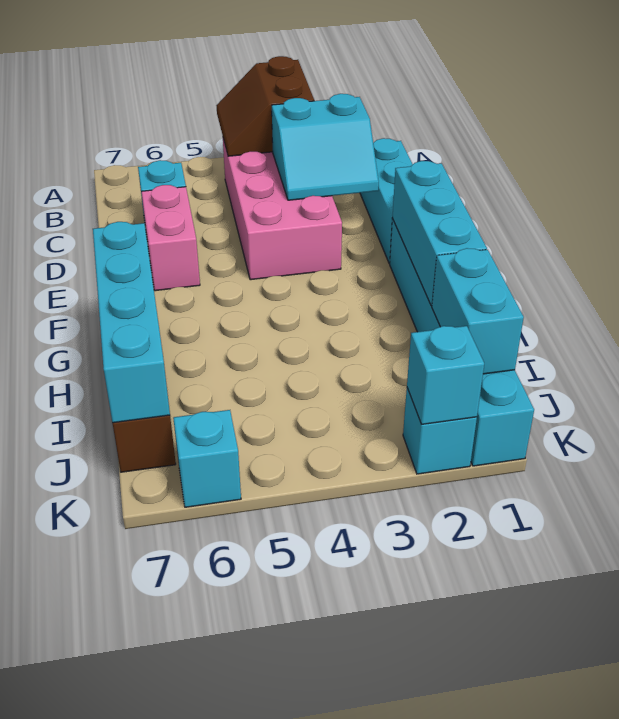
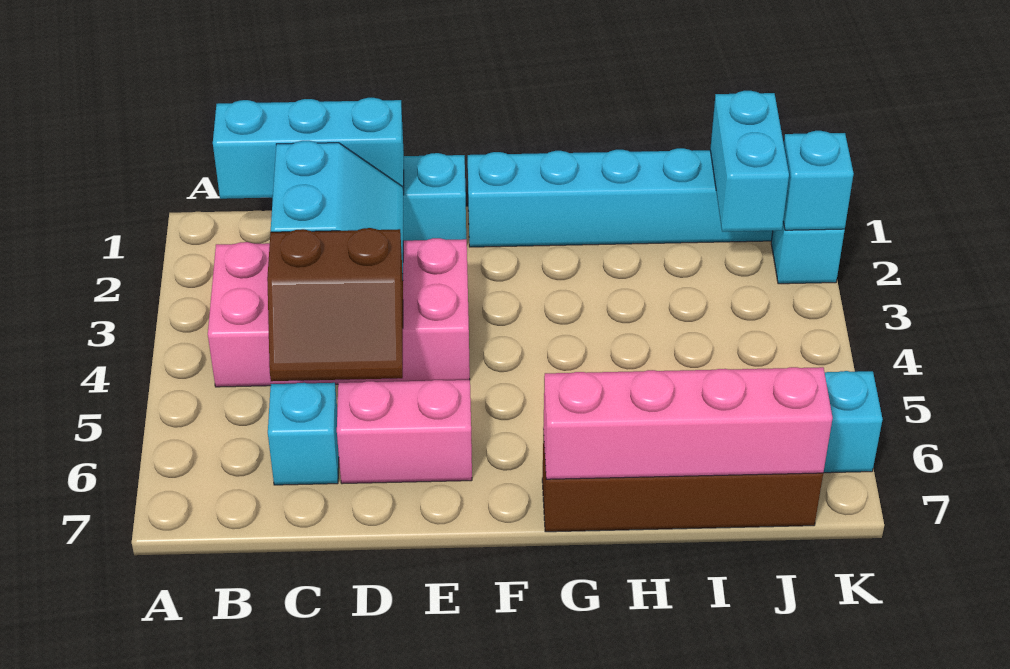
brown 2x2 slope [216,56,314,156] -> brown 2x2 slope moved to [267,228,403,381]
cyan 1x3 brick [392,161,487,306] -> cyan 1x3 brick moved to [213,98,404,199]
cyan 1x4 brick [93,222,170,423] -> pink 1x4 brick [543,367,833,479]
cyan 1x2 brick [432,248,524,374] -> cyan 1x2 brick turned to [710,91,789,232]

